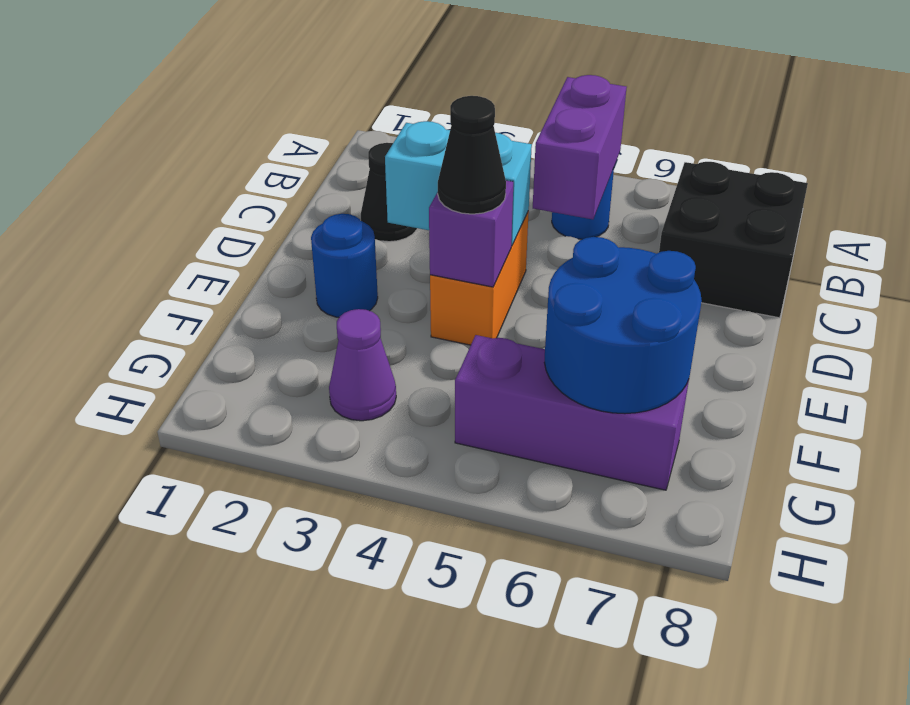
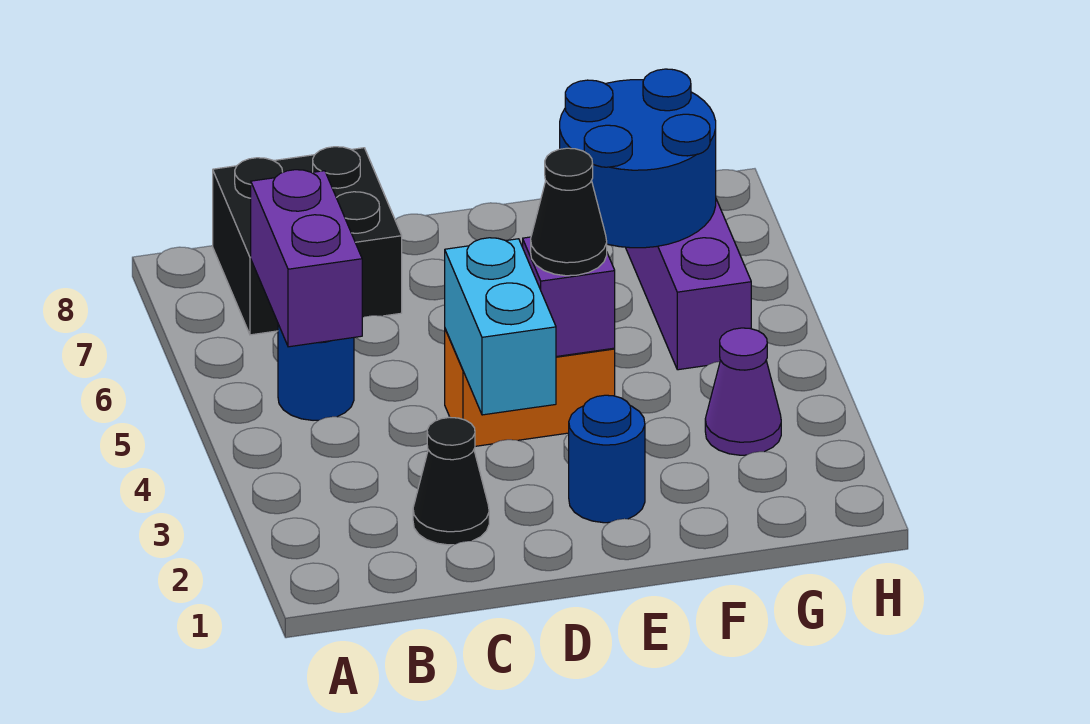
purple 1x2 brick [533,75,627,219] -> purple 1x2 brick turned to [251,170,362,347]

